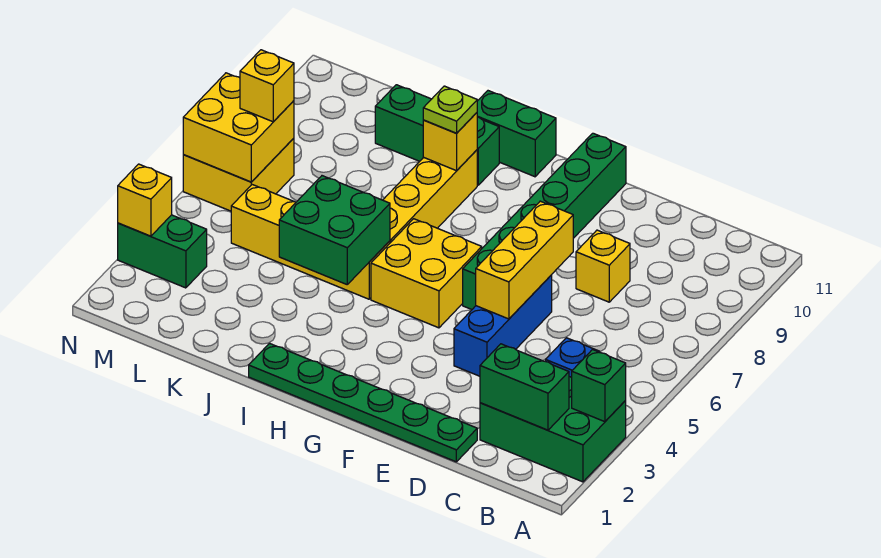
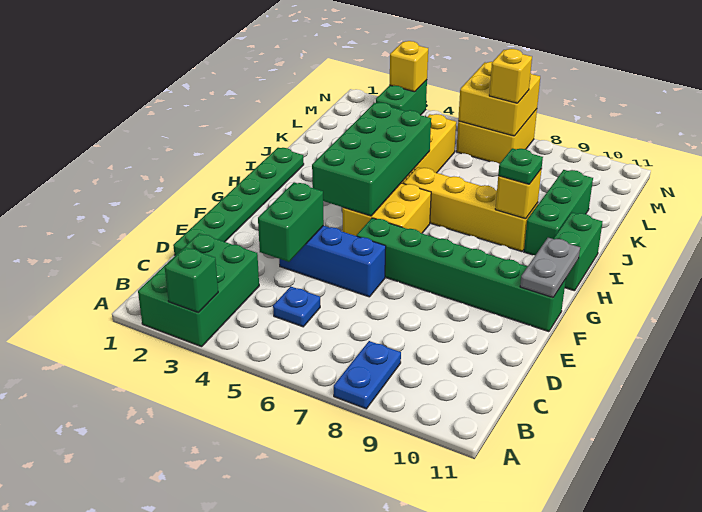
none -> blue 1x2 plate [334,341,401,409]
green 1x2 brick [480,344,569,430] -> green 1x2 brick moved to [258,182,324,262]
yellow 1x1 brick [576,230,630,302] -> none
yellow 1x3 brick [476,201,573,319] -> none
none -> grey 1x2 plate [520,238,580,298]
green 2x2 brick [279,176,390,284] -> green 2x4 brick [312,103,431,216]
lime 1x1 plate [423,86,477,133] -> green 1x1 plate [498,148,543,184]

